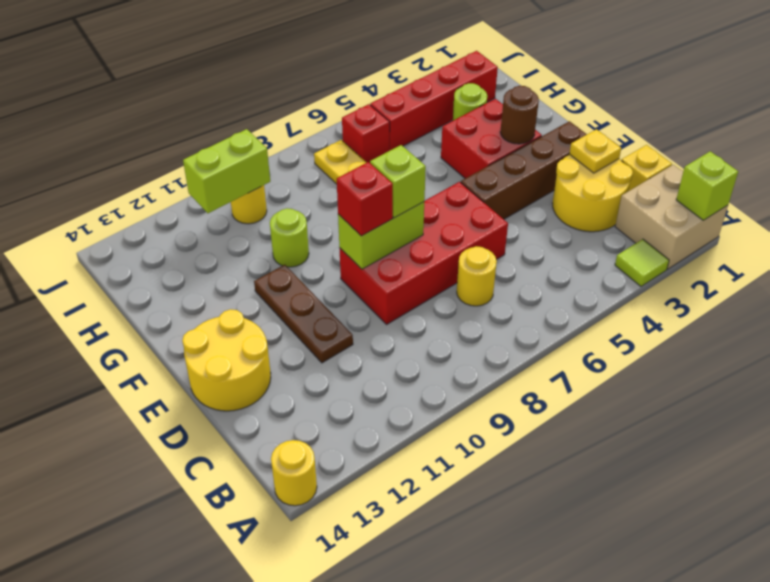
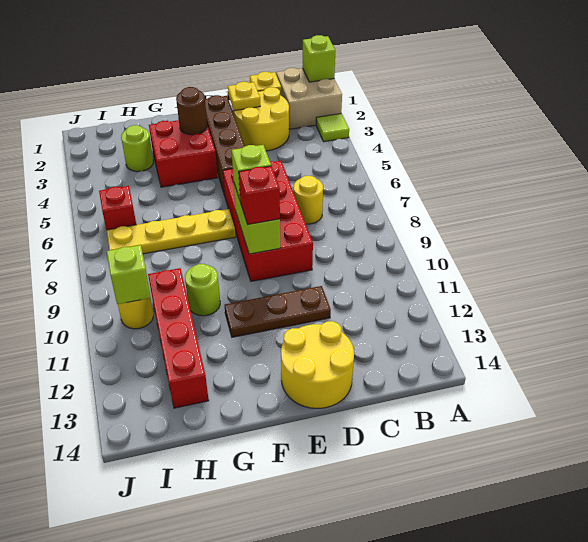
yellow 1x1 round brick [271,440,317,506] -> none
red 1x4 brick [370,51,498,151] -> red 1x4 brick moved to [148,268,209,408]
lime 1x2 brick [183,129,270,213] -> lime 1x1 brick [107,245,151,304]

